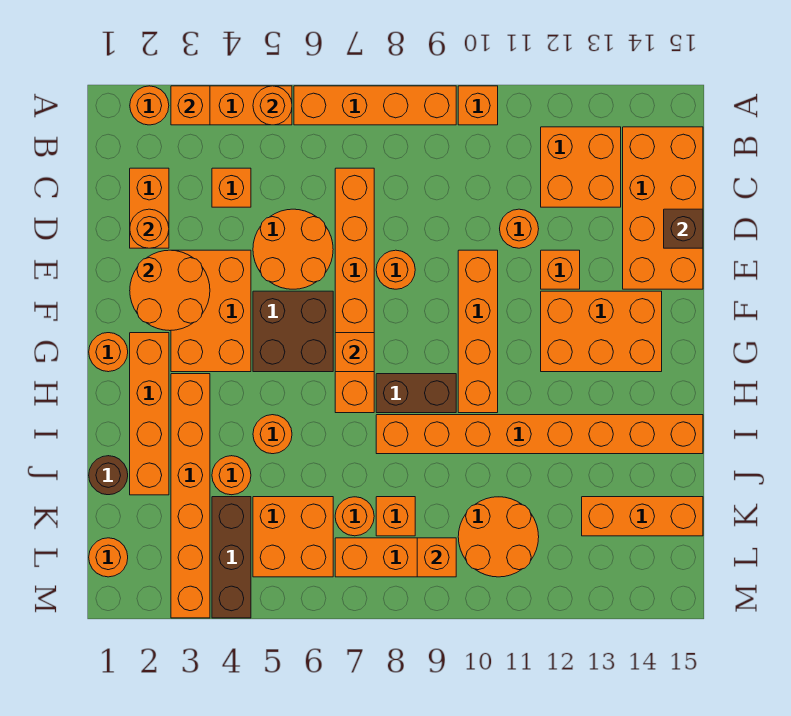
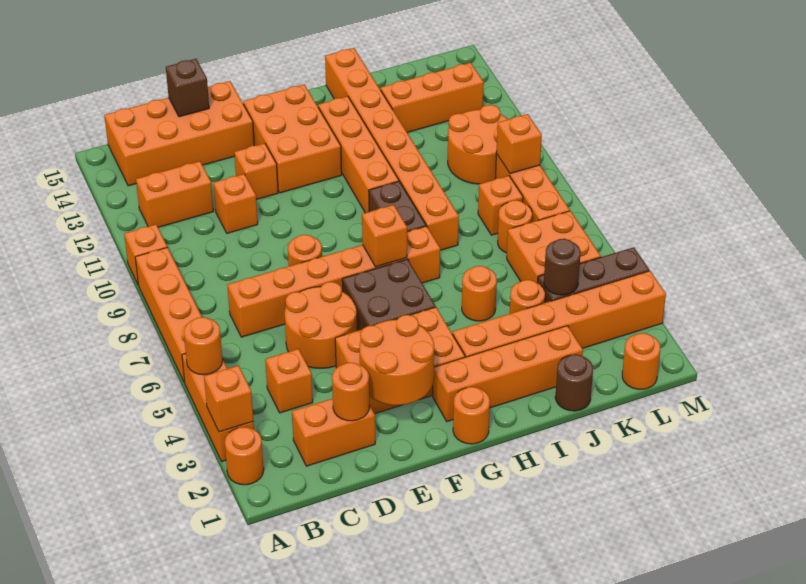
orange 2x2 brick [541,127,621,207] -> orange 1x2 brick [136,161,214,227]
orange 1x1 round brick [500,209,539,248] -> orange 1x1 brick [213,174,258,233]
orange 1x4 brick [458,250,498,413] -> orange 1x4 brick turned to [318,96,399,213]
none -> brown 1x1 round brick [544,239,581,295]
orange 1x3 brick [582,497,703,536] -> orange 1x3 brick turned to [381,63,484,132]

